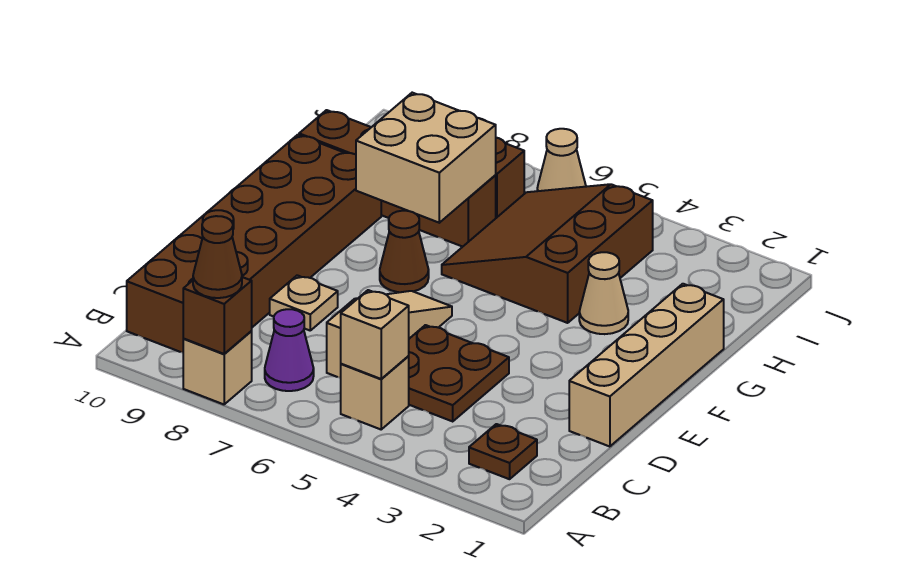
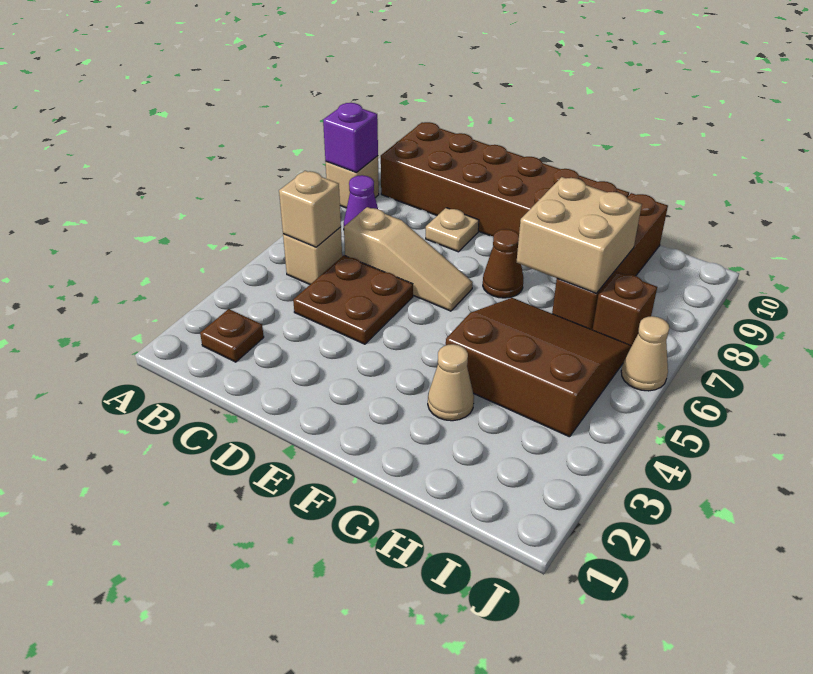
brown 1x1 brick [183,277,252,354] -> purple 1x1 brick [323,103,378,173]
brown 1x1 cone [193,216,242,298] -> none
tan 1x4 brick [569,284,724,447] -> none

